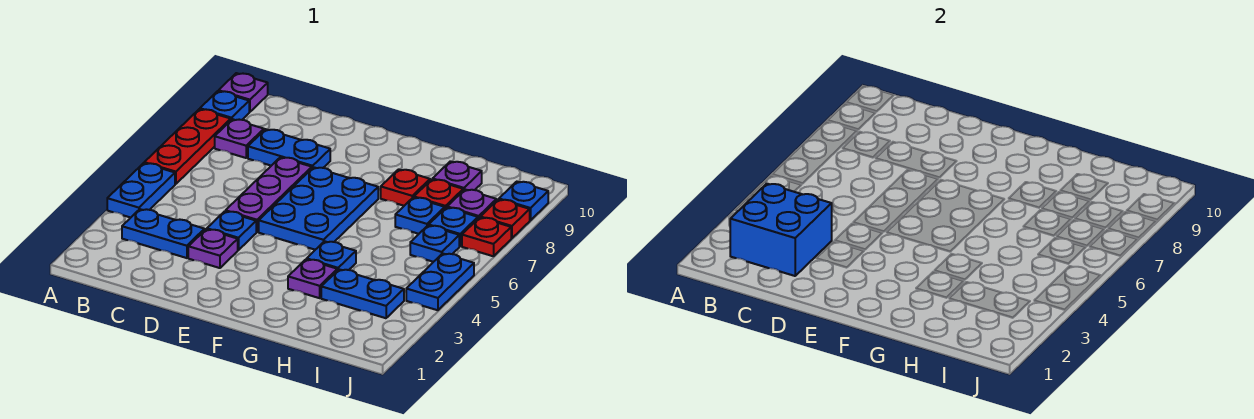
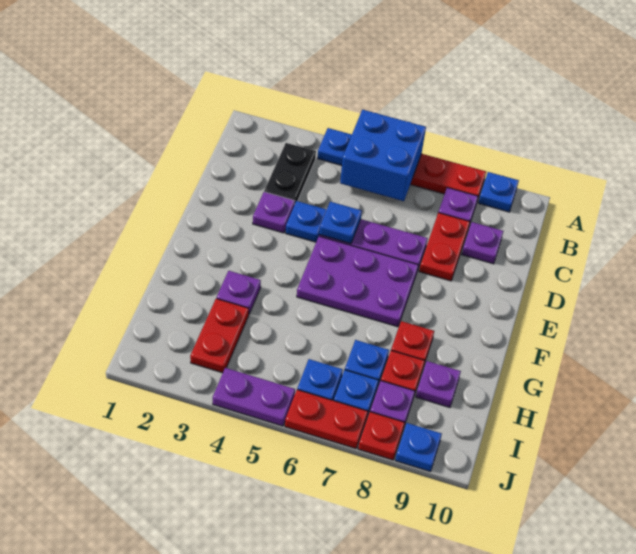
purple 1x1 plate [219,73,268,112] -> purple 1x1 plate moved to [462,222,503,264]
blue 2x2 brick [730,184,832,276] -> blue 2x2 brick moved to [340,110,426,201]
blue 1x2 plate [122,209,205,258] -> black 1x2 plate [264,143,316,203]
blue 1x2 plate [248,129,330,168] -> red 1x2 plate [419,213,470,281]
blue 2x3 plate [259,167,378,250] -> purple 2x3 plate [297,236,418,327]
blue 1x1 plate [307,241,356,271] -> blue 1x1 plate moved to [319,202,362,244]
blue 1x2 plate [321,269,404,318] -> red 1x2 plate [190,299,249,373]
blue 1x2 plate [406,253,474,310] -> purple 1x2 plate [213,368,295,426]
red 1x1 plate [462,217,511,256] -> red 1x2 plate [285,390,368,449]

